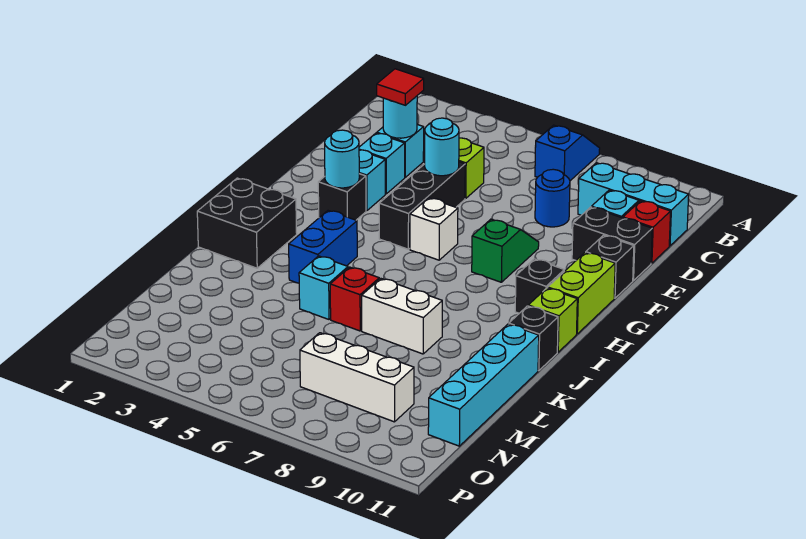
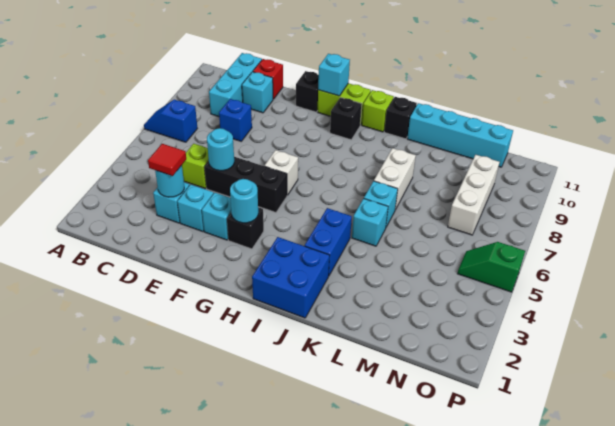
blue 1x1 round brick [535,169,570,227] -> blue 1x1 brick [219,99,252,141]
black 1x2 brick [572,207,652,281] -> none
green 1x2 slope [472,219,539,282] -> green 1x2 slope moved to [457,242,525,292]
none -> cyan 1x1 brick [318,54,350,96]
black 2x2 brick [197,178,297,268] -> blue 2x2 brick [252,237,330,318]
blue 1x2 brick [289,211,357,283] -> blue 1x2 brick turned to [305,208,352,275]
red 1x1 brick [330,267,379,331] -> cyan 1x1 brick [364,181,398,227]

